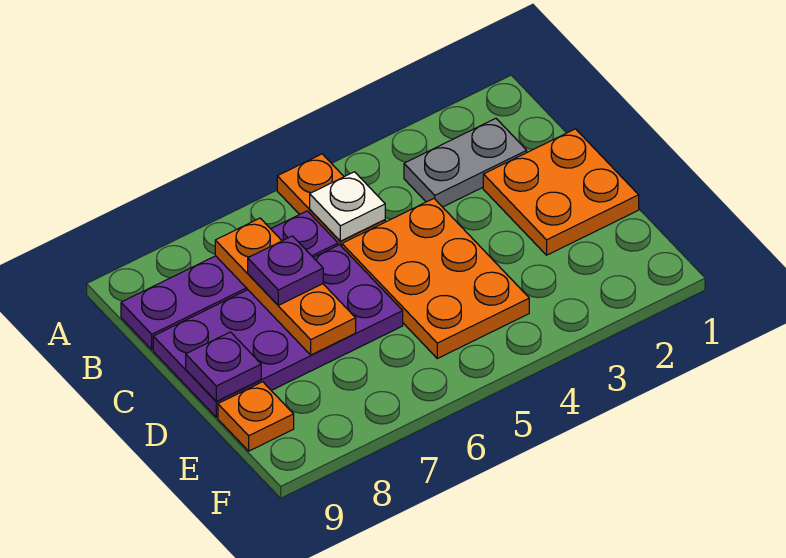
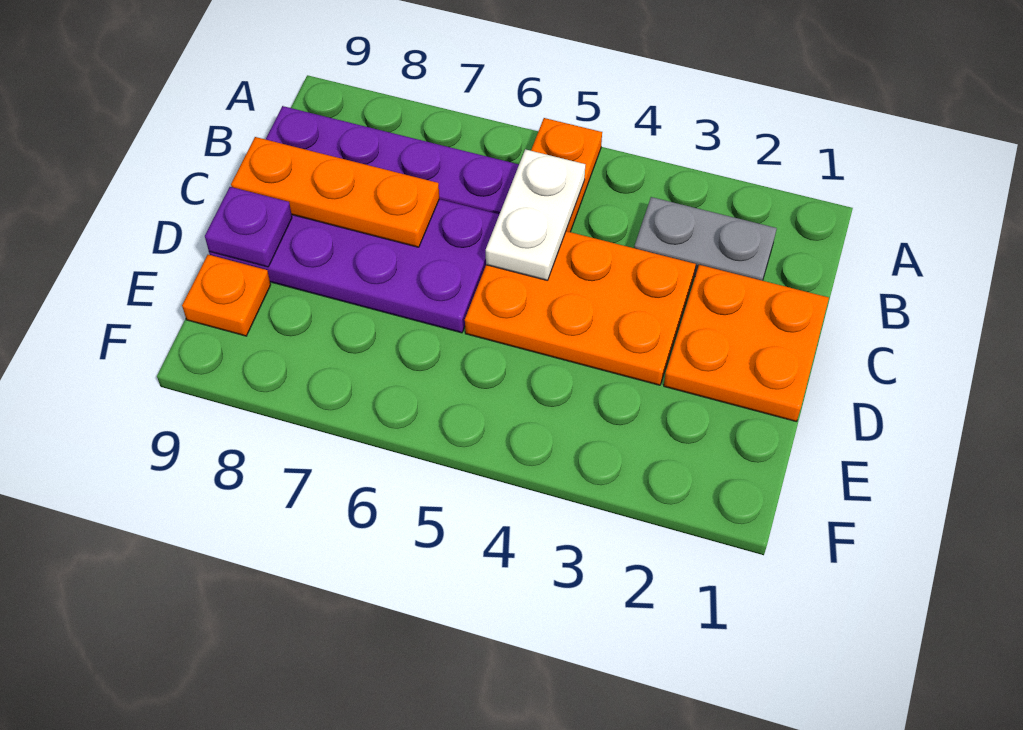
white 1x1 plate [310,172,385,241] -> white 1x2 plate [486,149,585,281]
orange 1x3 plate [215,218,356,355] -> orange 1x3 plate turned to [231,137,439,247]
orange 2x3 plate [342,199,529,358] -> orange 2x3 plate turned to [465,231,696,385]
purple 1x1 plate [248,236,323,305] -> none

